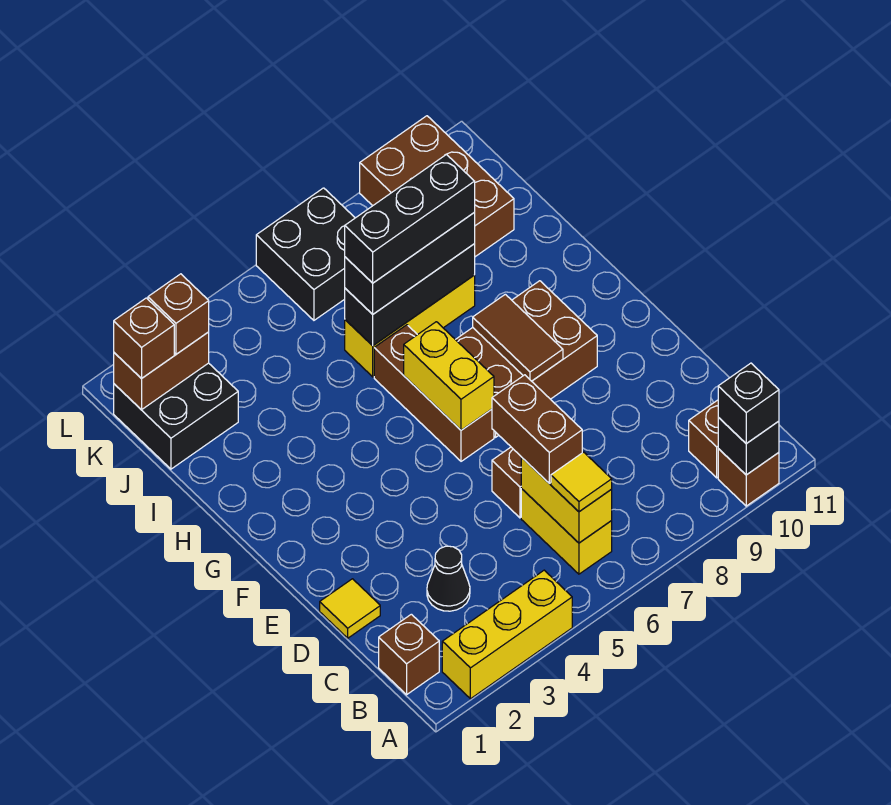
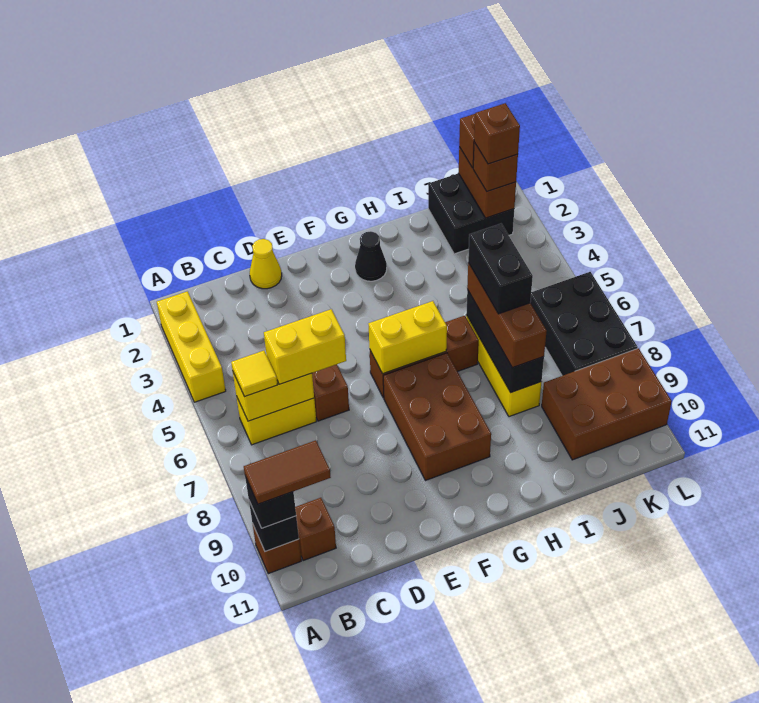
brown 1x1 brick [379,614,439,695] -> brown 1x1 brick moved to [474,103,520,164]
black 1x1 cone [427,546,470,611] -> black 1x1 cone moved to [355,231,387,281]
brown 1x2 brick [492,375,582,483] -> yellow 1x2 brick [264,309,346,384]
yellow 1x1 tile [320,579,380,638] -> yellow 1x1 cone [250,239,282,289]
brown 1x2 tile [473,294,563,381] -> brown 1x2 tile moved to [244,440,331,504]
black 1x3 brick [345,212,475,314] -> brown 1x3 brick [467,263,547,368]
black 1x3 brick [345,154,475,283] -> black 1x2 brick [468,224,533,314]
black 2x2 brick [256,188,355,320] -> black 2x3 brick [530,272,638,376]

